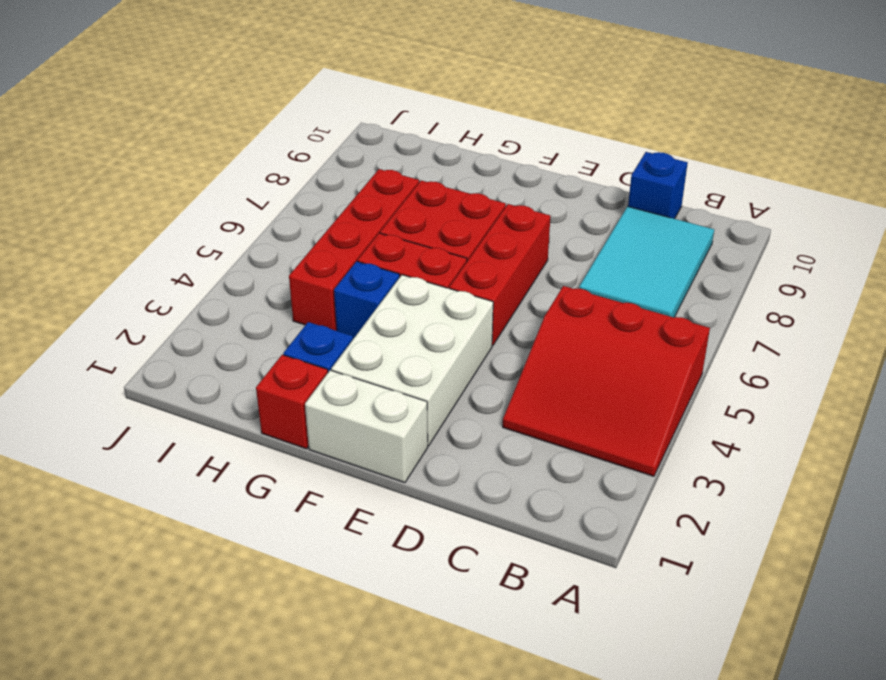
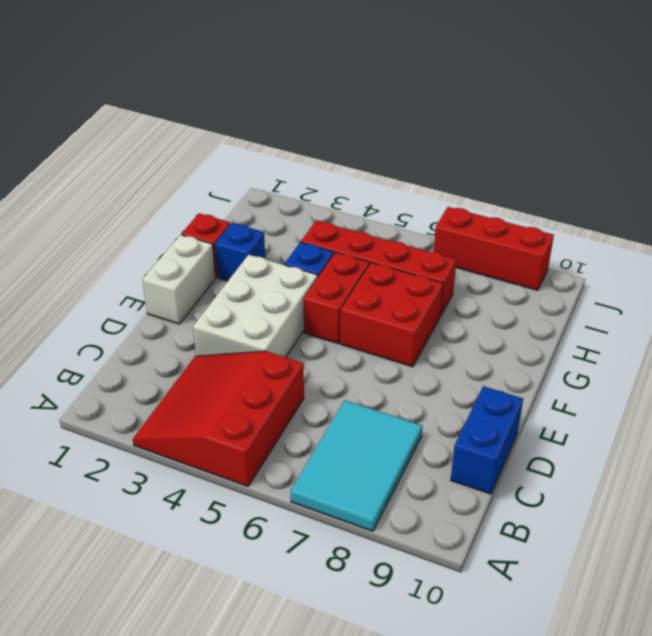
cyan 2x3 tile [579,206,714,317] -> cyan 2x3 tile turned to [291,400,422,531]
blue 1x1 brick [628,152,688,219] -> blue 1x2 brick [451,386,523,494]
white 2x3 brick [331,275,493,446] -> white 2x3 brick turned to [193,255,318,357]
red 1x3 brick [449,204,551,346] -> red 1x3 brick moved to [434,207,554,290]

